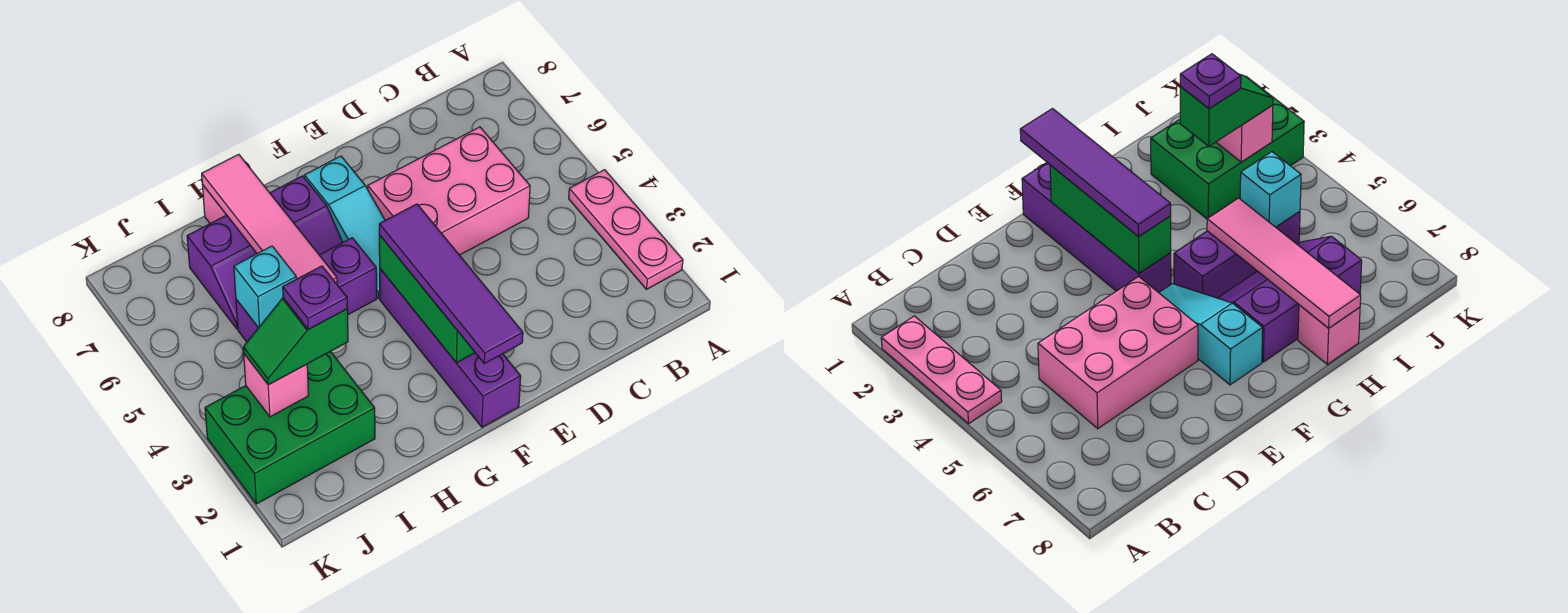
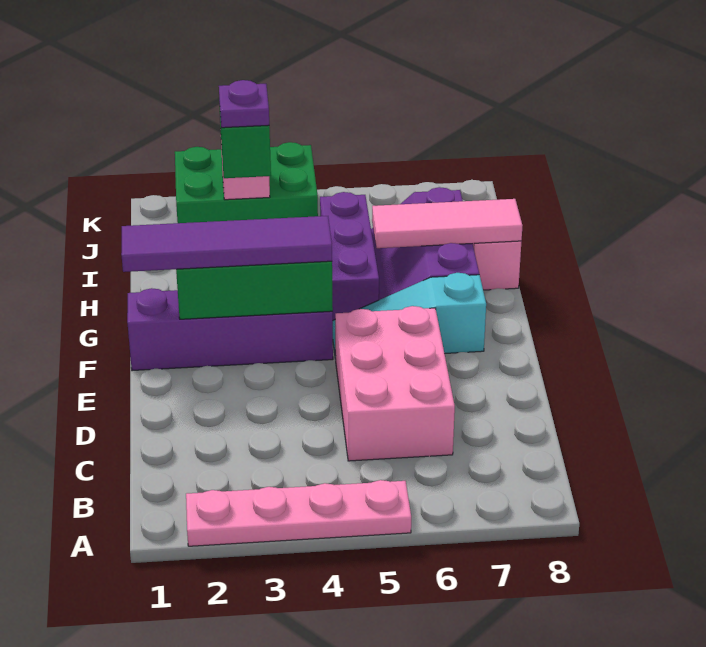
pink 1x3 plate [569,170,683,289] -> pink 1x4 plate [186,480,411,546]
pink 1x4 tile [202,154,337,284] -> pink 1x3 tile [372,199,523,248]
green 2x3 brick [205,351,375,504] -> green 2x3 brick turned to [175,142,318,223]
cyan 1x1 brick [234,246,296,328] -> none

